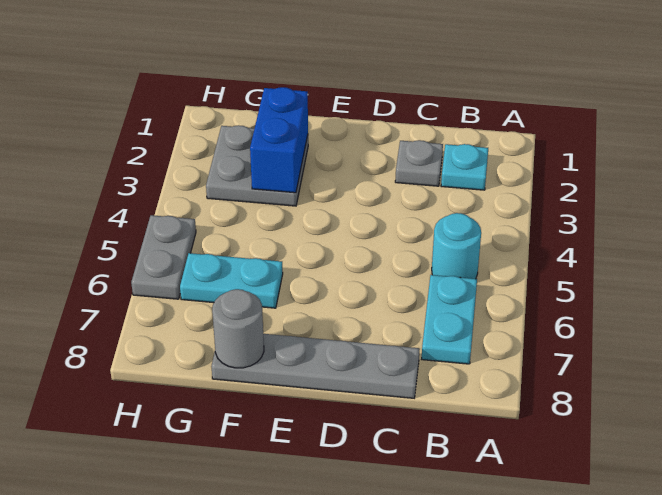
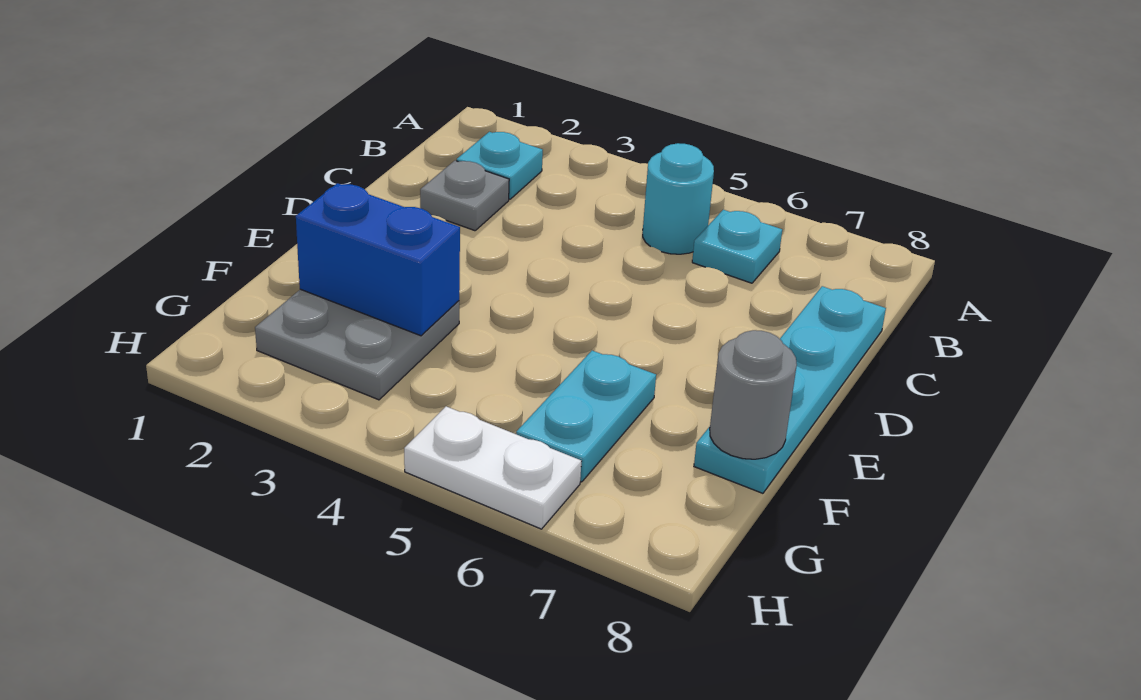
cyan 1x2 plate [422,275,477,364] -> cyan 1x1 plate [692,210,782,283]
grey 1x4 plate [211,334,420,398] -> cyan 1x4 plate [694,286,886,493]
grey 1x2 plate [131,215,196,299] -> white 1x2 plate [404,406,581,529]

